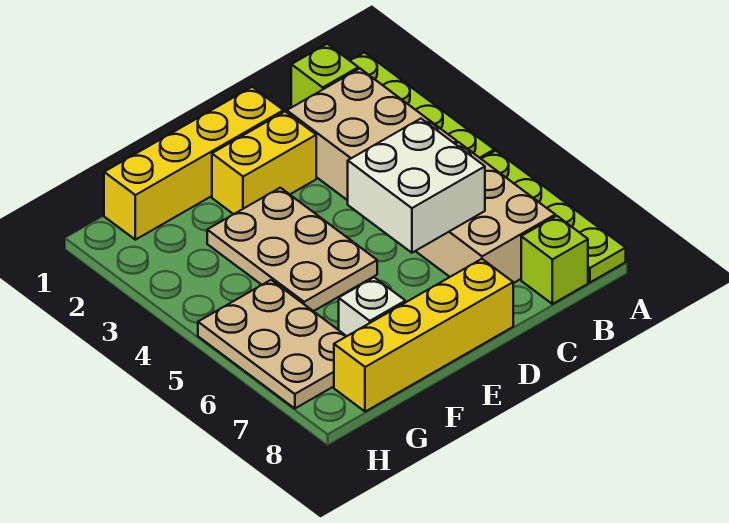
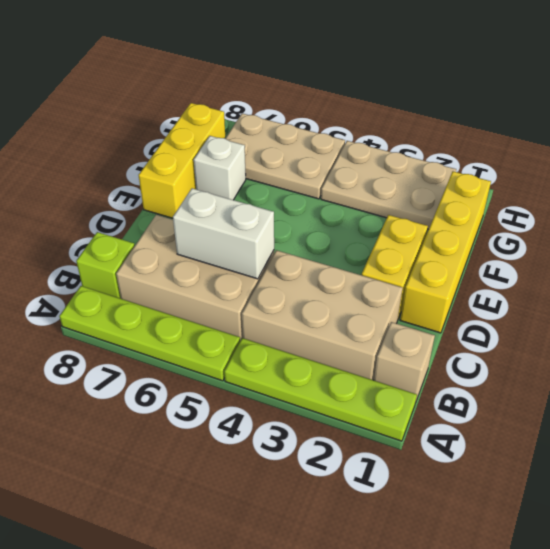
lime 1x1 brick [291,44,358,107] -> tan 1x1 brick [374,322,435,400]
white 2x2 brick [348,119,485,253] -> white 1x2 brick [173,188,274,279]
yellow 1x4 brick [334,259,513,412] -> yellow 1x3 brick [139,103,225,218]
tan 2x3 plate [207,188,377,311] -> tan 2x3 plate moved to [321,141,456,229]

